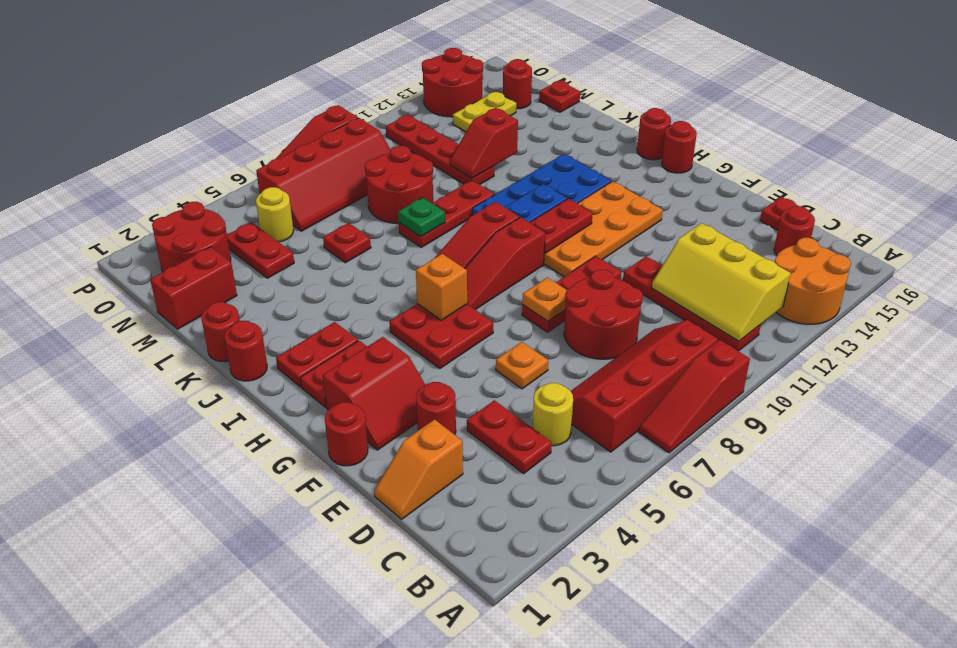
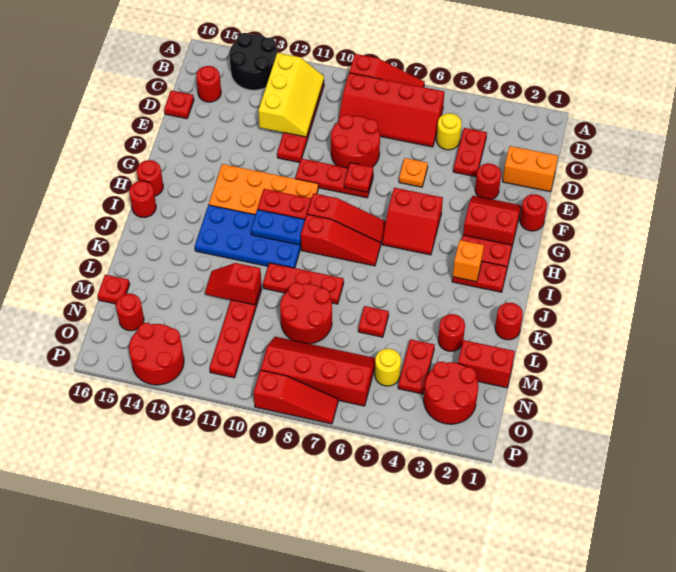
orange 2x2 round brick [775,238,851,324] -> black 2x2 round brick [229,33,277,90]
orange 1x2 slope [374,420,463,519] -> orange 1x2 brick [503,146,558,192]
orange 1x1 plate [522,277,567,321] -> red 1x1 plate [344,163,373,192]
red 2x2 plate [389,304,493,369] -> red 2x2 slope [382,188,443,255]
orange 1x1 brick [416,254,467,320] -> orange 1x1 brick moved to [453,240,484,282]
red 1x1 round brick [224,321,267,381] -> red 1x1 round brick moved to [438,314,465,351]
green 1x1 plate [398,198,445,237] -> none
red 1x2 slope [450,108,518,178] -> red 1x2 slope turned to [205,263,261,305]
yellow 1x2 plate [453,91,516,132] -> none

